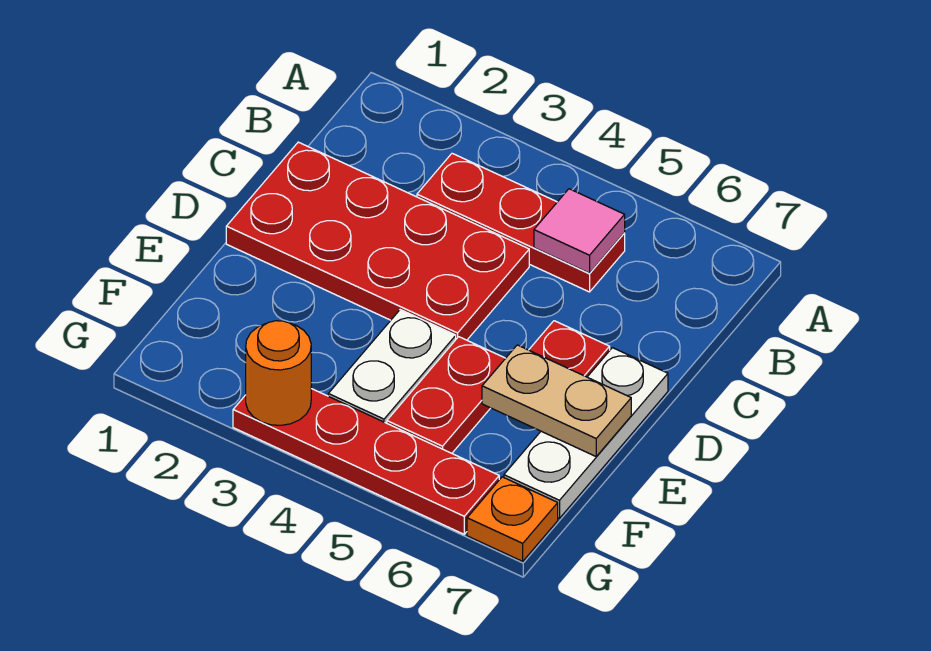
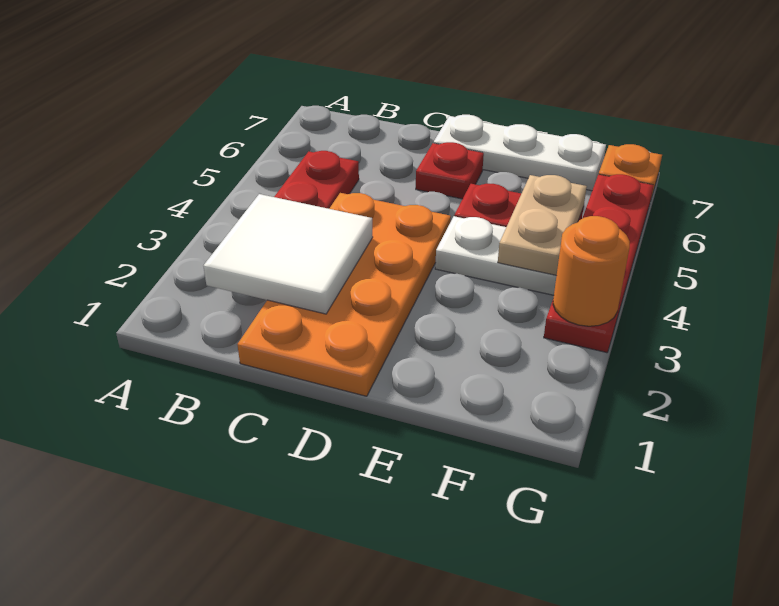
none -> white 2x2 tile [204,194,373,314]
pink 1x1 tile [534,189,625,273] -> none
red 2x4 plate [226,142,529,340] -> orange 2x4 plate [237,193,451,396]
tan 1x2 plate [482,345,631,457] -> tan 1x2 plate moved to [498,175,587,276]

